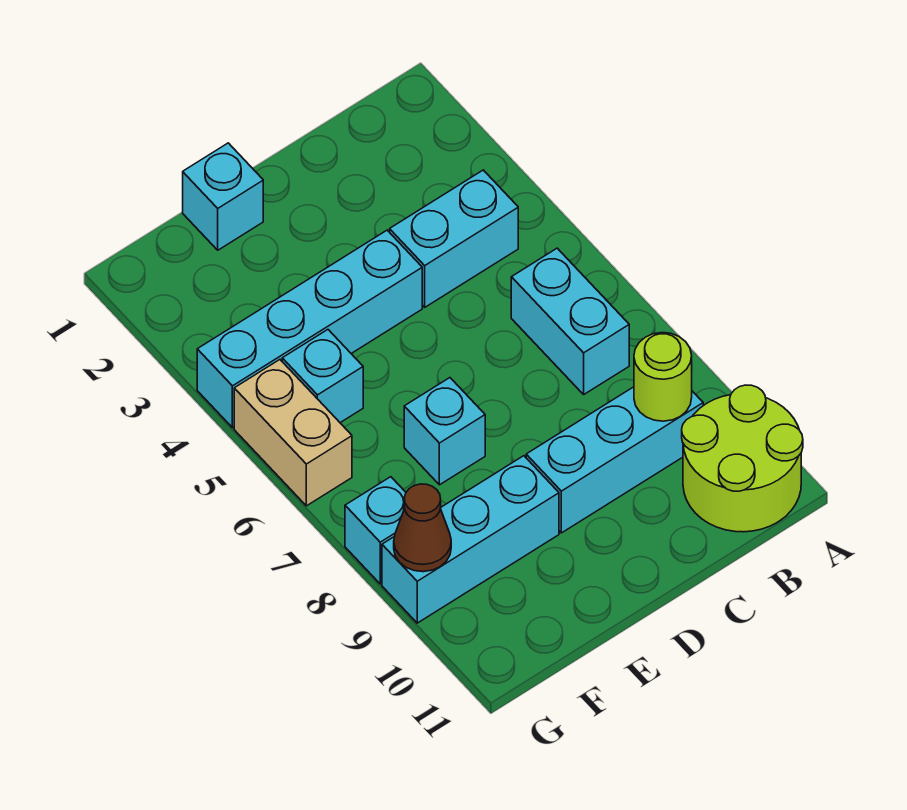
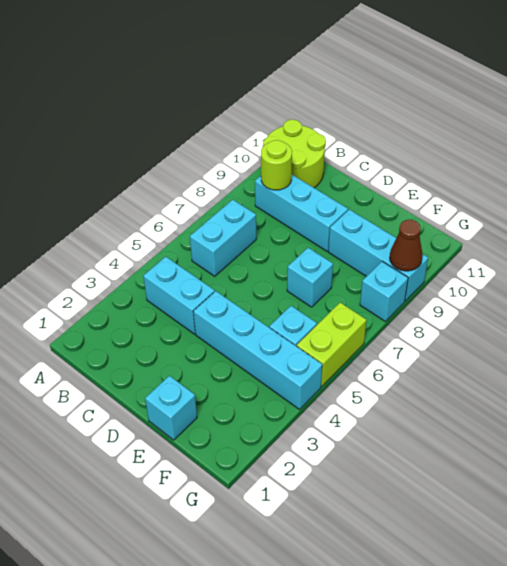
tan 1x2 brick [234,360,352,506] -> lime 1x2 brick [297,303,366,386]

